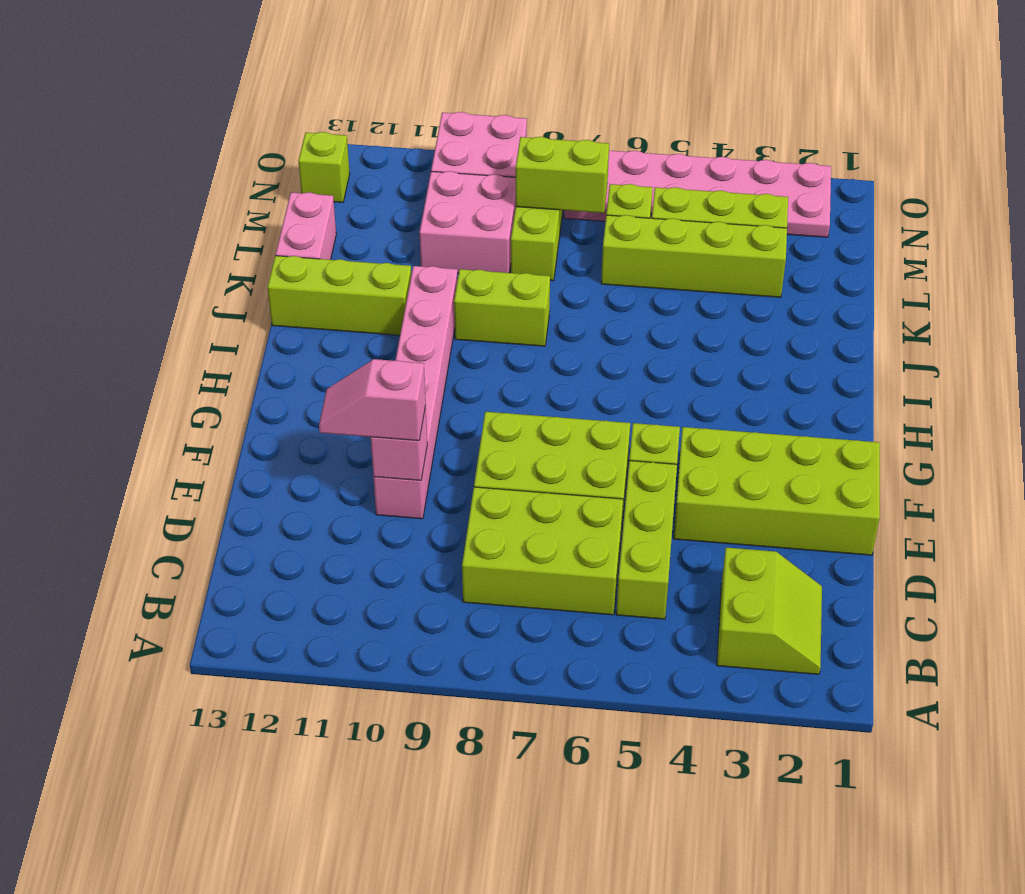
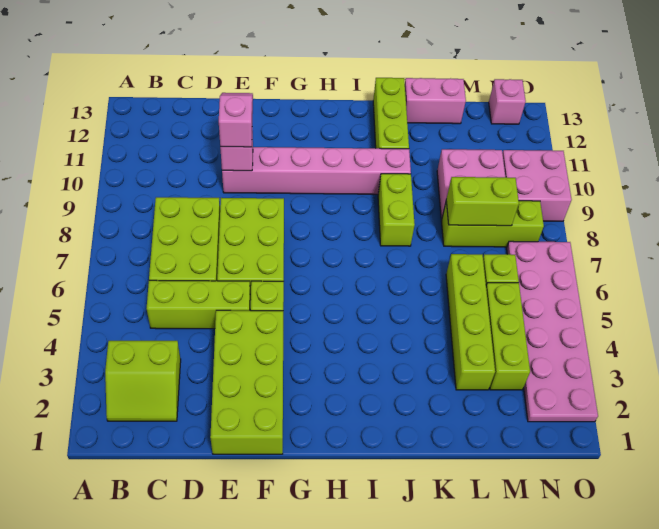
lime 1x2 brick [516,137,609,213] -> lime 1x2 brick turned to [446,177,519,226]
lime 1x1 brick [298,132,350,202] -> pink 1x1 brick [489,79,526,124]

